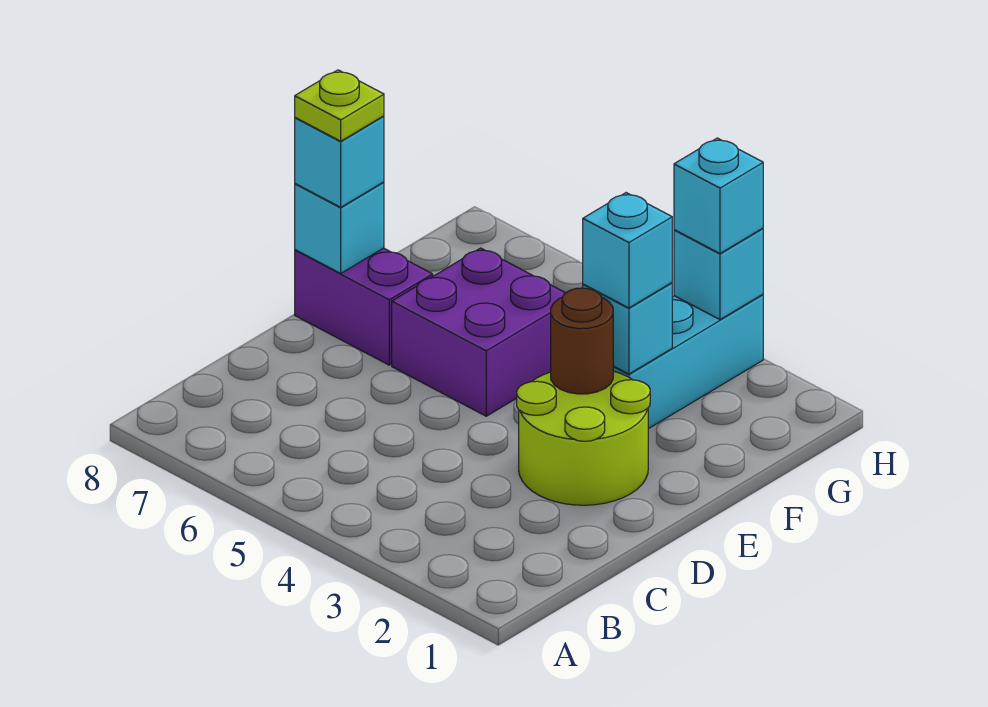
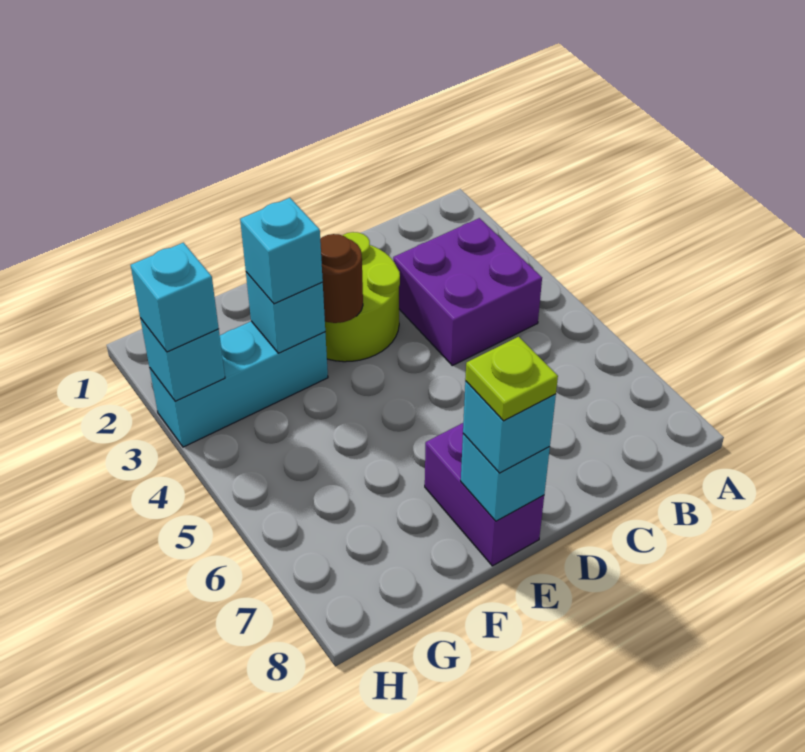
purple 2x2 brick [392,248,565,416] -> purple 2x2 brick moved to [393,218,542,365]

